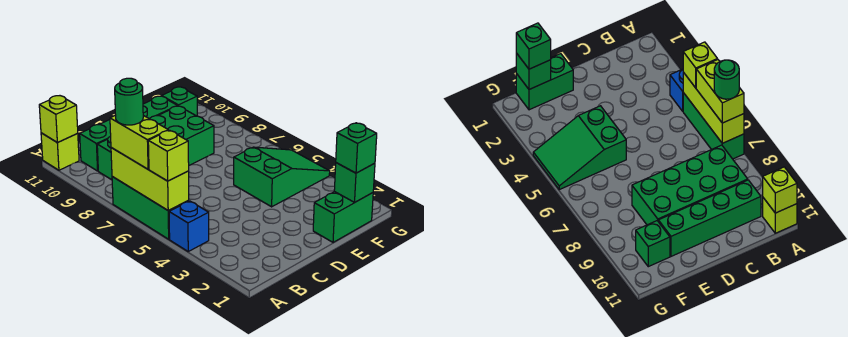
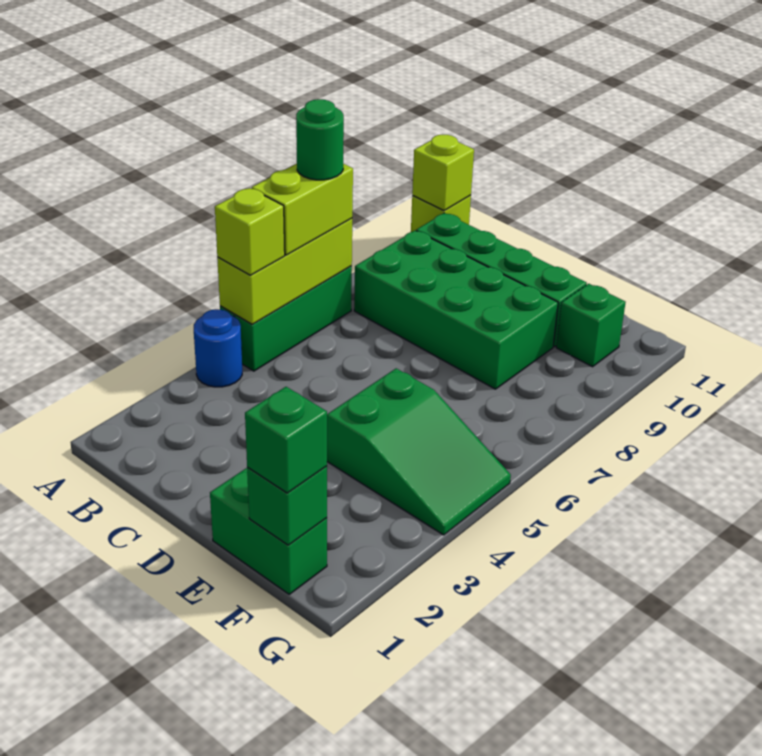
blue 1x1 brick [169,201,209,251] -> blue 1x1 round brick [194,309,242,387]

